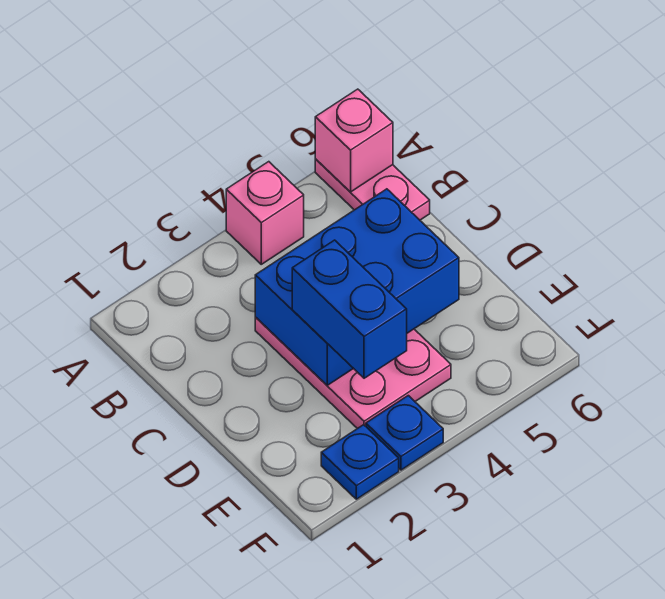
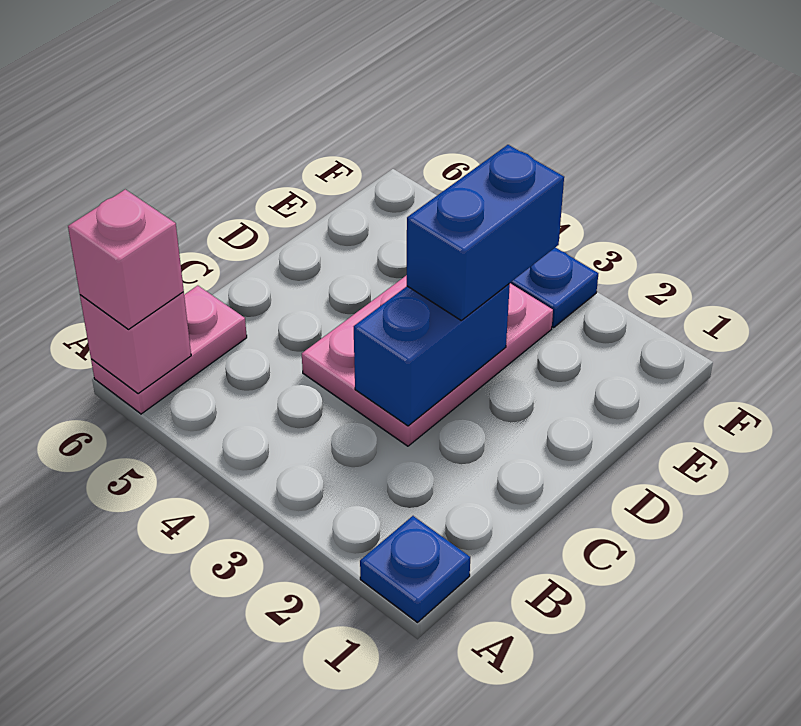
pink 1x1 brick [226,162,304,264] -> pink 1x1 brick moved to [68,189,184,329]
blue 2x3 brick [255,189,459,385] -> blue 1x2 brick [354,284,510,426]
blue 1x1 plate [321,425,399,499] -> blue 1x1 plate moved to [360,516,470,622]

